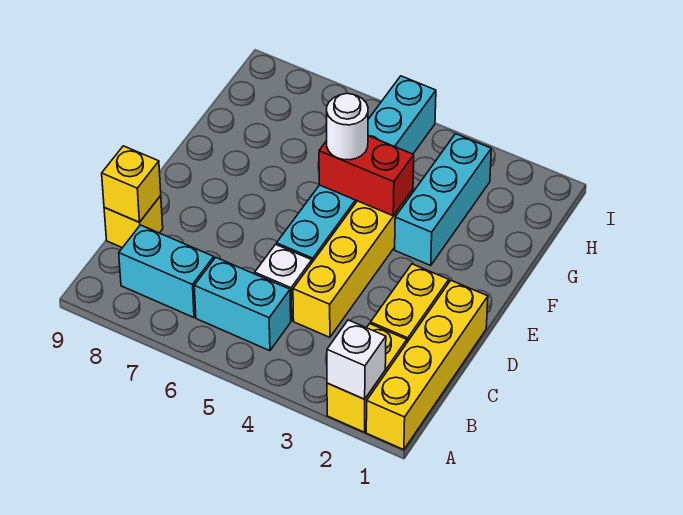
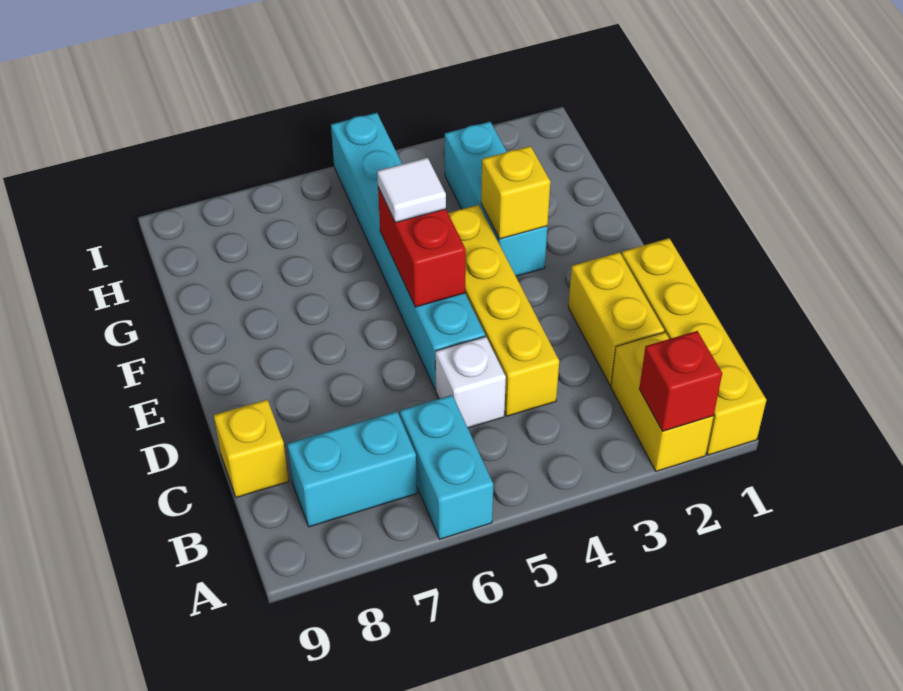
white 1x1 brick [327,320,386,399] -> red 1x1 brick [639,331,722,431]
cyan 1x2 brick [194,257,291,351] -> cyan 1x2 brick turned to [400,395,493,539]
yellow 1x1 brick [102,146,161,222] -> yellow 1x1 brick moved to [481,146,550,239]
red 1x2 brick [319,136,414,216] -> red 1x2 brick turned to [378,187,466,307]
white 1x1 round brick [327,93,368,160] -> white 1x1 tile [377,158,446,223]

